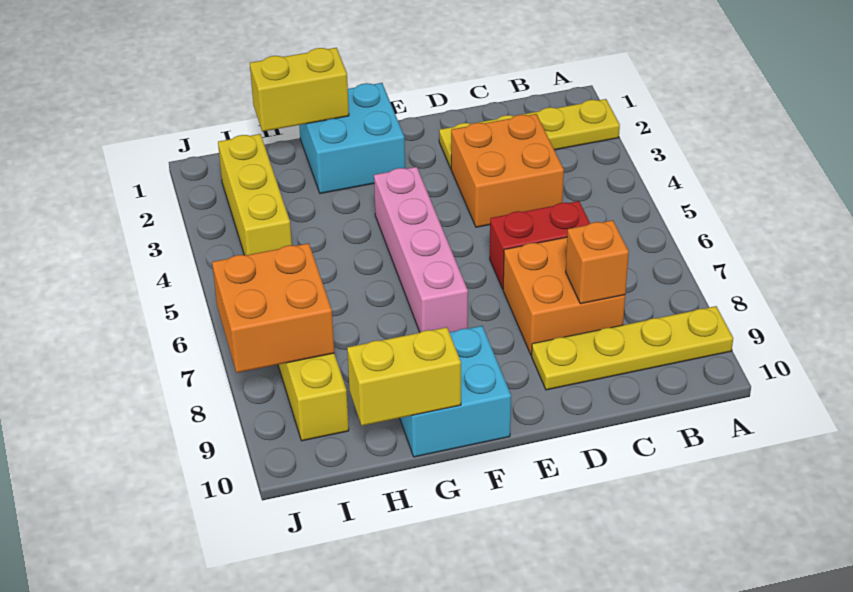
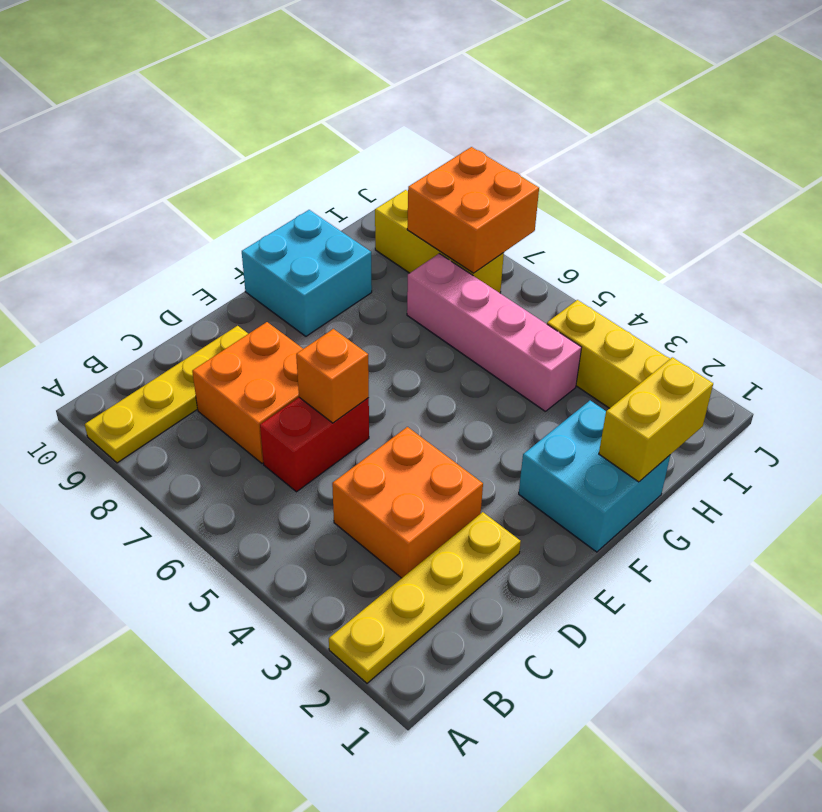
orange 1x1 brick [566,220,629,304] -> orange 1x1 brick moved to [296,329,369,423]
pink 1x4 brick [374,167,468,332] -> pink 1x4 brick moved to [407,254,582,411]
yellow 1x2 brick [347,327,461,426] -> none

